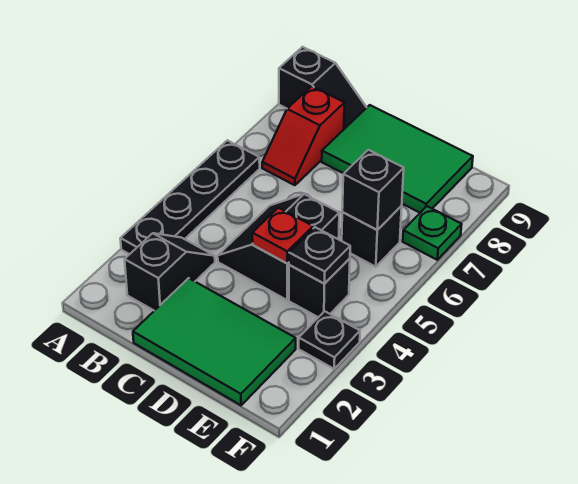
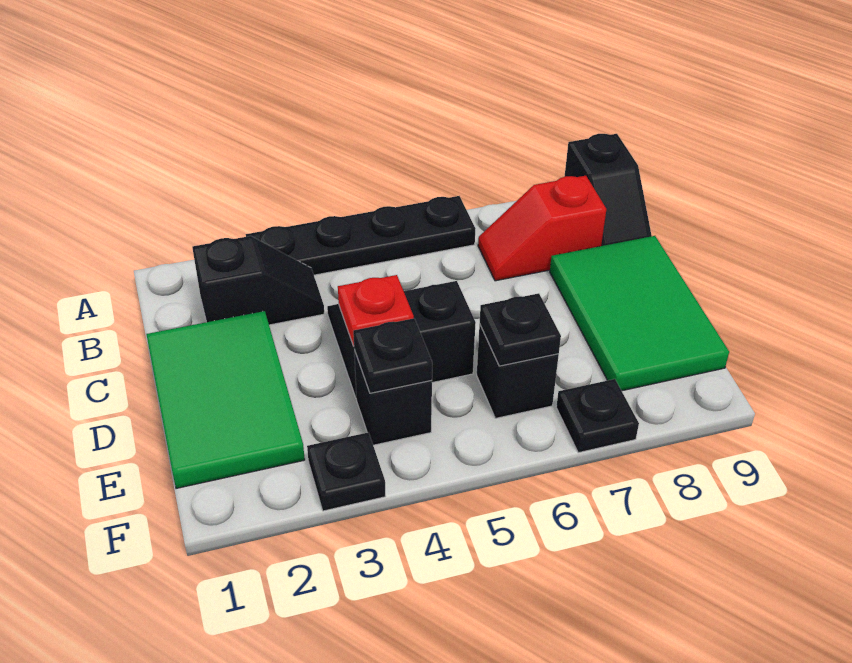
black 1x1 brick [342,150,404,230] -> black 1x1 plate [480,293,561,366]
green 1x1 plate [403,206,462,260] -> black 1x1 plate [556,379,639,453]

